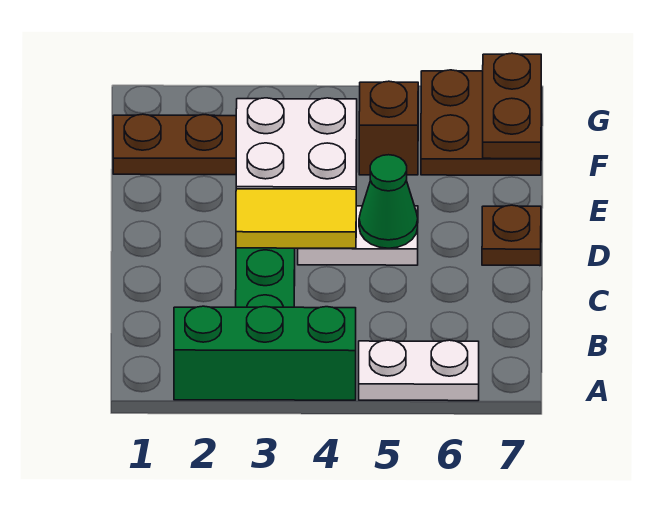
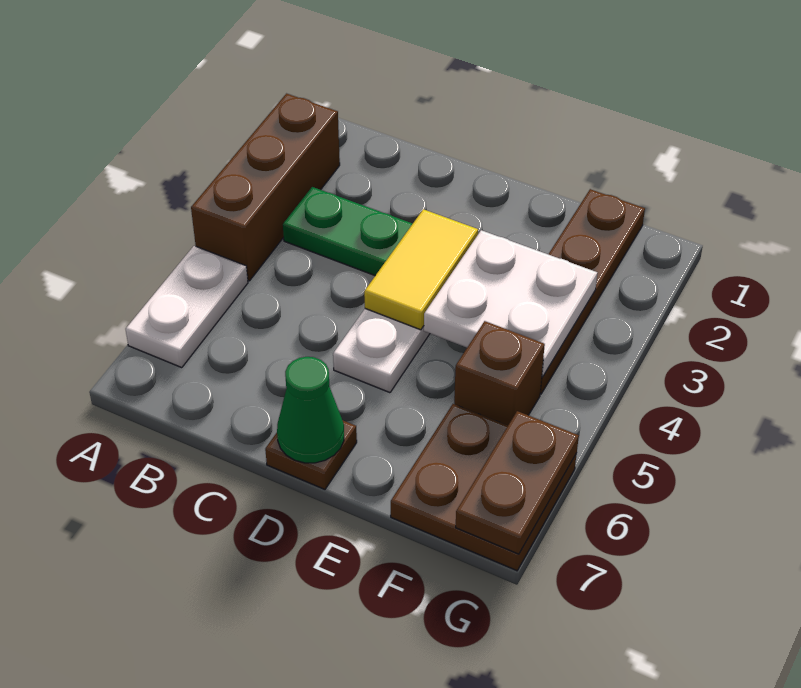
green 1x3 brick [174,306,356,400] -> brown 1x3 brick [191,94,340,281]
green 1x1 cone [359,155,418,248] -> green 1x1 cone moved to [277,357,344,463]
brown 1x2 plate [483,53,541,159] -> brown 1x2 plate turned to [456,411,579,554]

